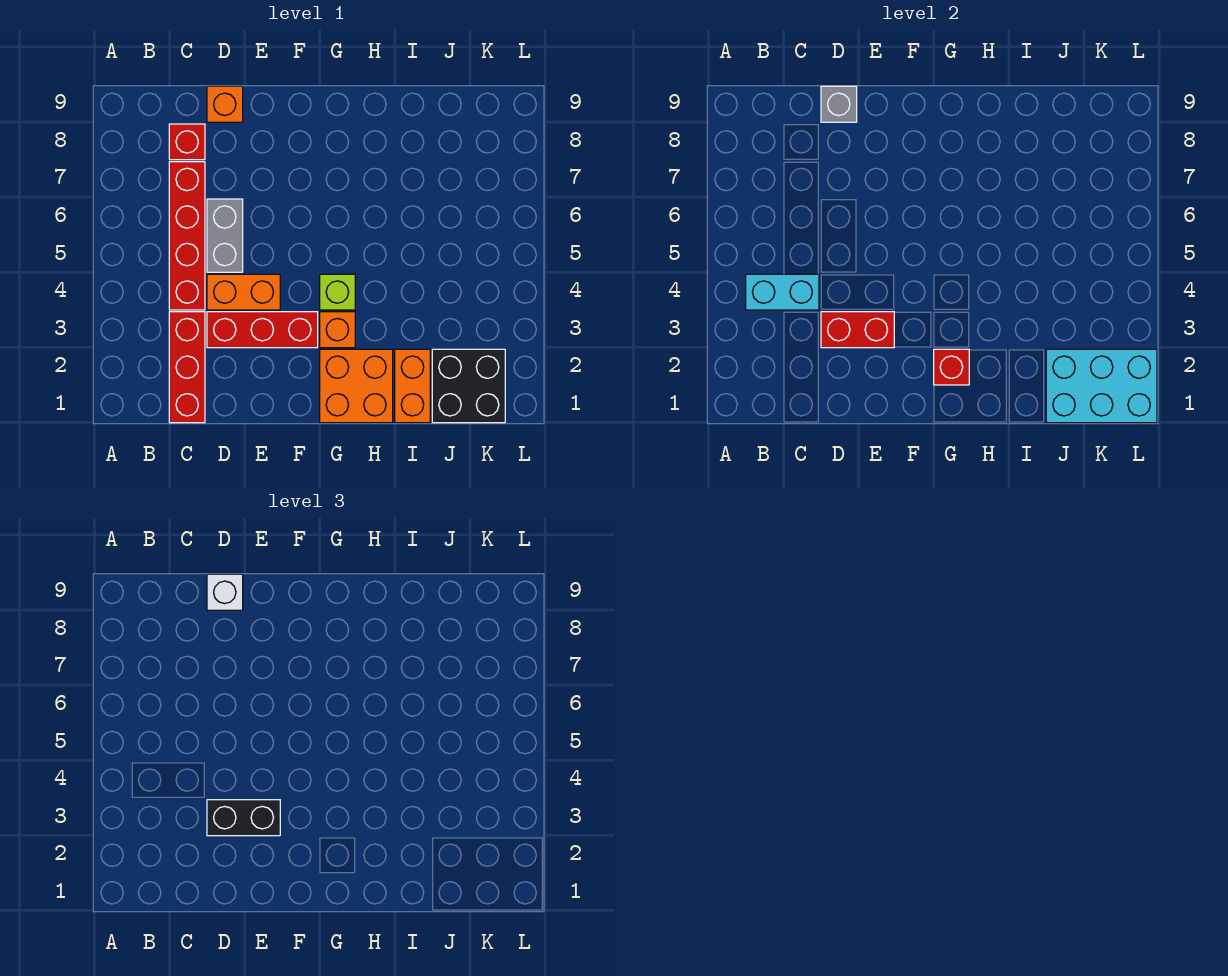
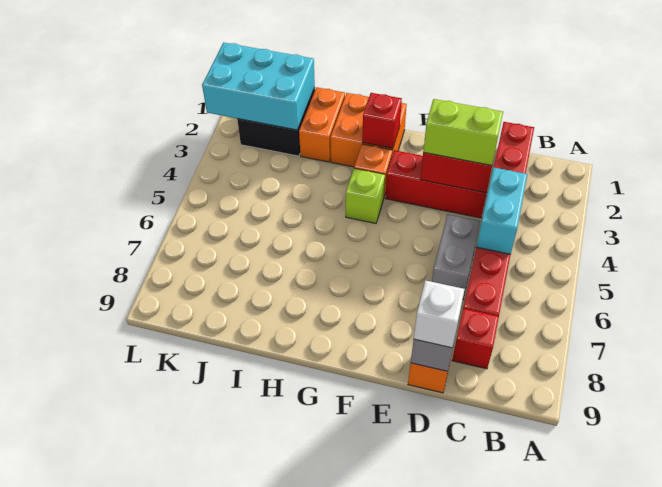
cyan 1x2 brick [746,274,819,310] -> cyan 1x2 brick turned to [477,168,527,254]
black 1x2 brick [207,800,280,836] -> lime 1x2 brick [423,99,503,166]
orange 1x2 brick [207,274,280,310] -> none

